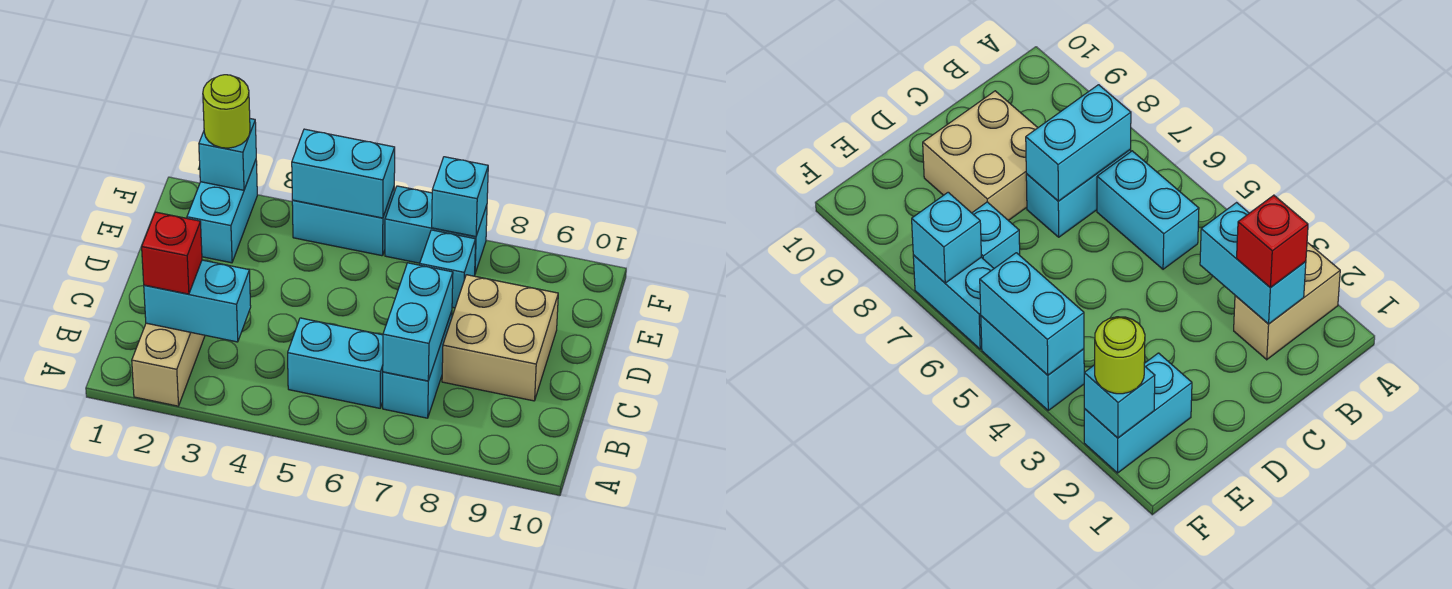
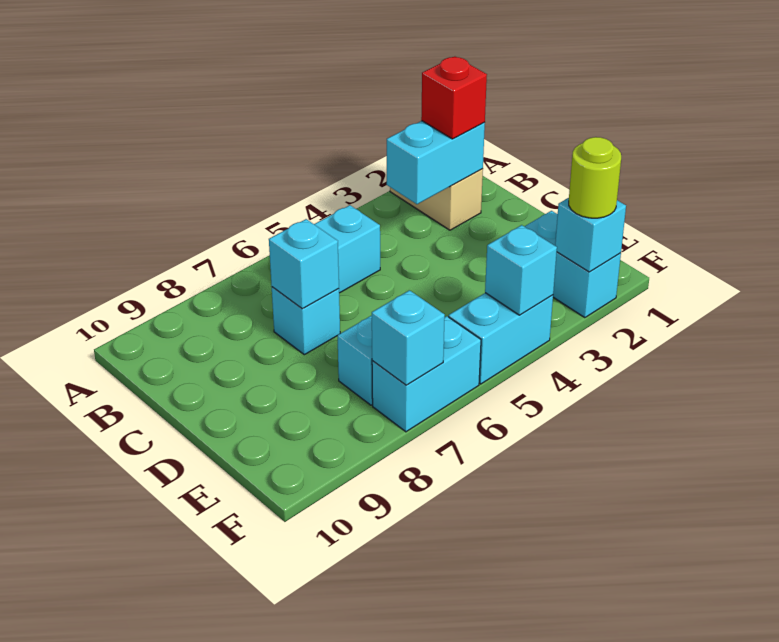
cyan 1x2 brick [383,311,452,418] -> cyan 1x1 brick [272,287,340,355]
cyan 1x2 brick [383,263,453,381] -> cyan 1x1 brick [269,219,339,309]
tan 2x2 brick [442,275,558,401] -> none
cyan 1x2 brick [292,129,395,218] -> cyan 1x1 brick [485,225,557,315]

